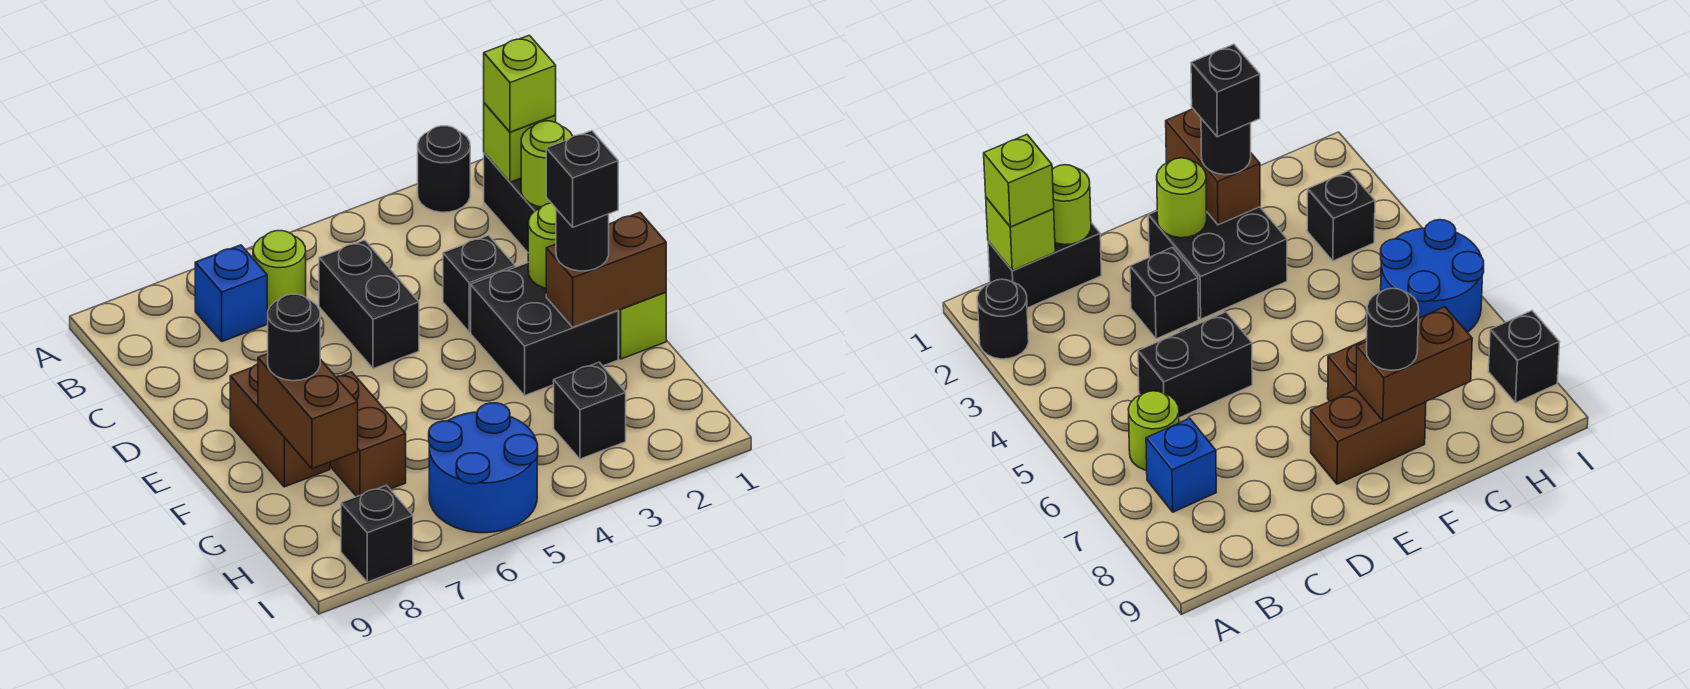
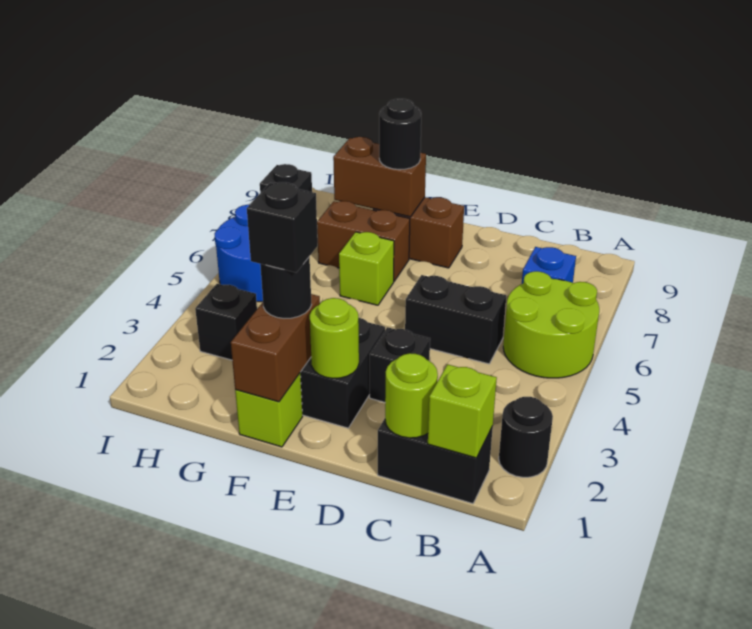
lime 1x1 brick [484,35,556,132] -> lime 1x1 brick moved to [339,232,394,305]
lime 1x1 round brick [253,231,306,315] -> lime 2x2 round brick [503,271,599,378]

